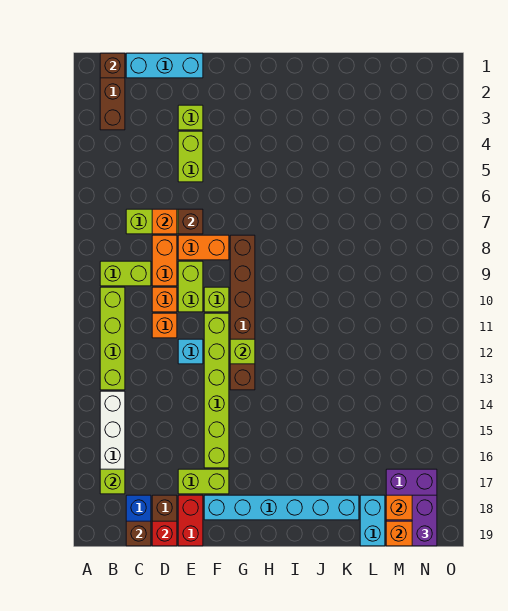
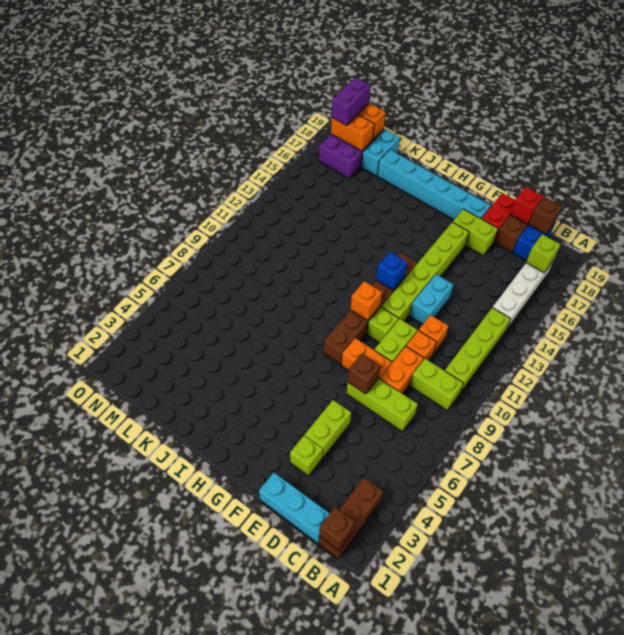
orange 1x1 brick [152,209,177,234] -> orange 1x1 brick moved to [351,281,382,321]
cyan 1x1 brick [178,339,203,364] -> cyan 1x2 brick [410,274,453,324]
lime 1x1 brick [230,339,255,364] -> blue 1x1 brick [376,252,407,290]

